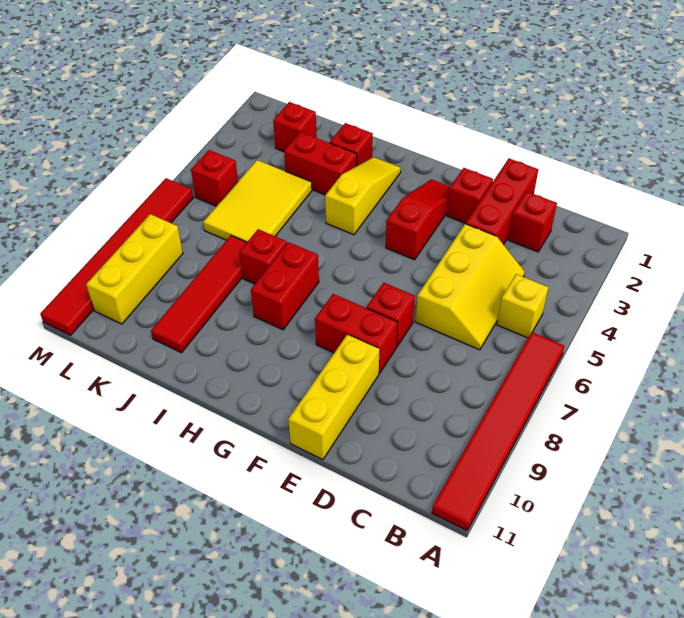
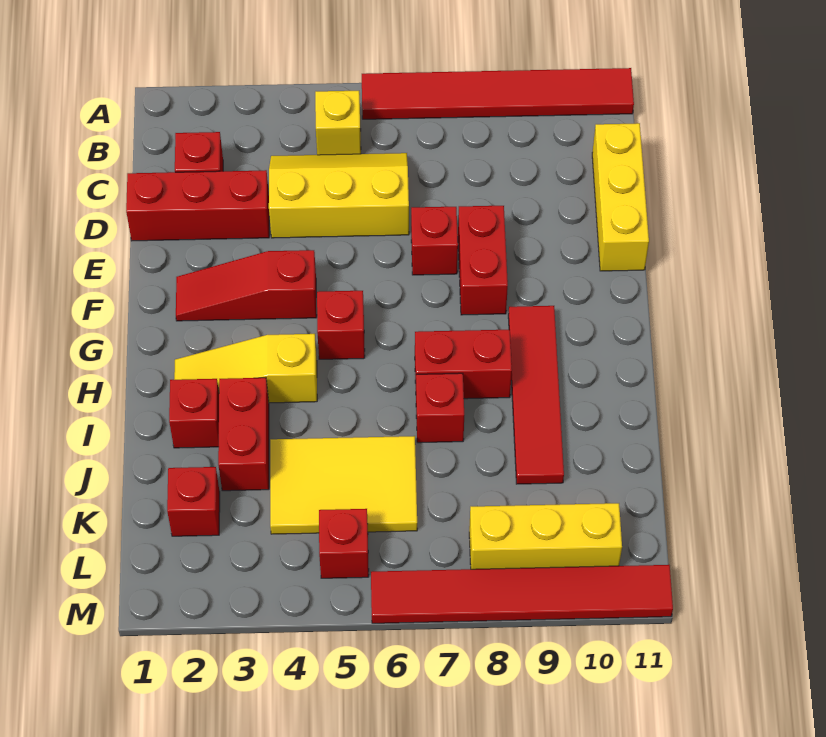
red 1x1 brick [447,168,493,223] -> red 1x1 brick moved to [317,291,365,359]
yellow 1x3 brick [288,335,379,460] -> yellow 1x3 brick turned to [592,123,649,271]
red 1x4 tile [151,236,247,353] -> red 1x4 tile turned to [508,306,564,484]

